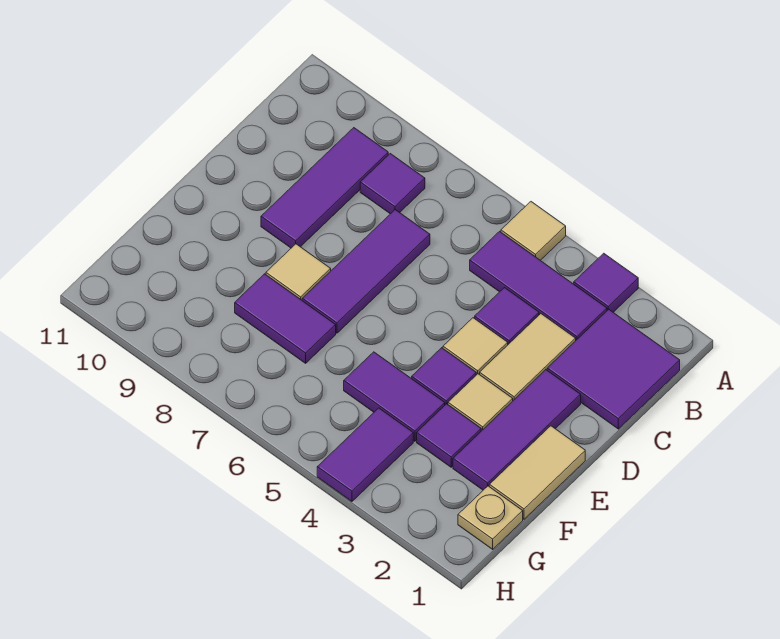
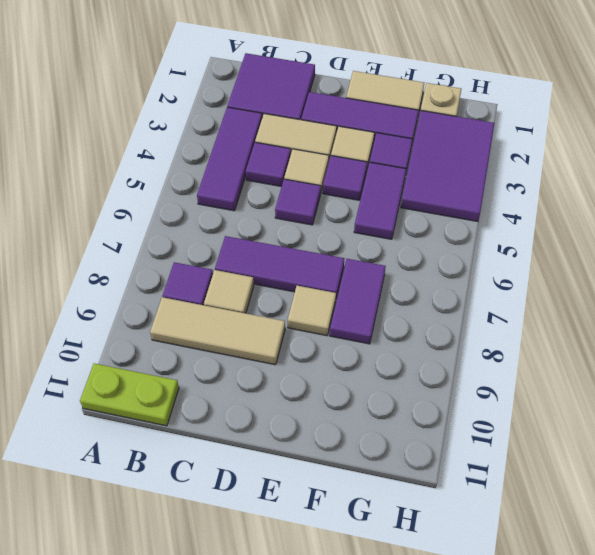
purple 1x1 tile [574,253,638,312] -> purple 1x1 tile moved to [275,179,321,225]
tan 1x1 tile [501,202,566,260] -> tan 1x1 tile moved to [204,270,254,313]
none -> lime 1x2 plate [80,363,179,426]
purple 1x3 tile [261,128,388,248] -> tan 1x3 tile [150,297,285,365]
purple 1x2 tile [317,408,413,501] -> purple 2x3 tile [401,110,494,222]

